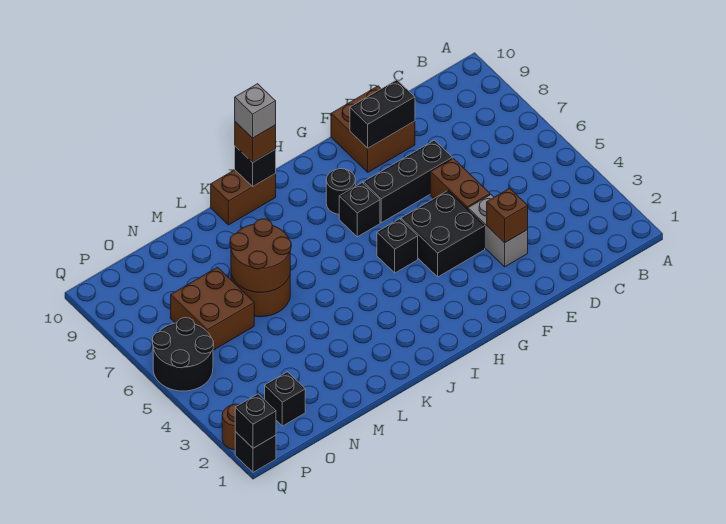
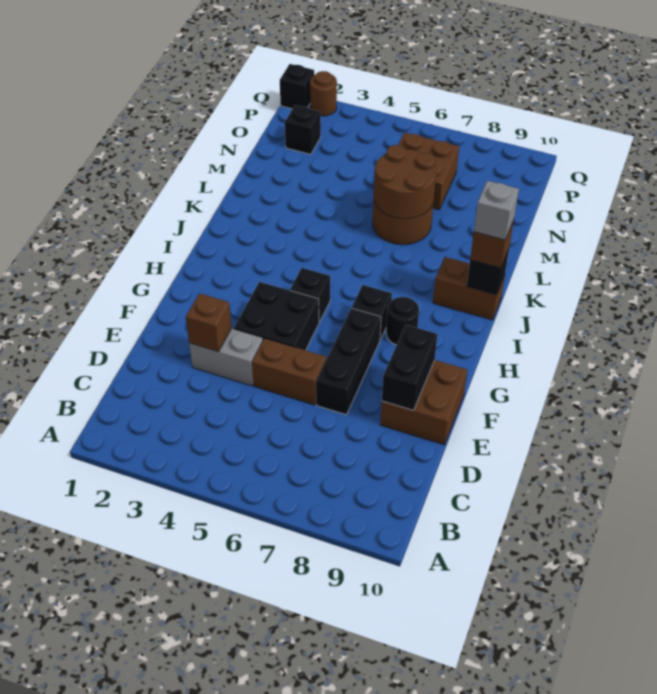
brown 1x2 brick [211,170,276,225] -> brown 1x2 brick turned to [433,257,505,320]
black 2x2 round brick [153,318,214,391] -> none
black 1x1 brick [235,394,276,448] -> none

